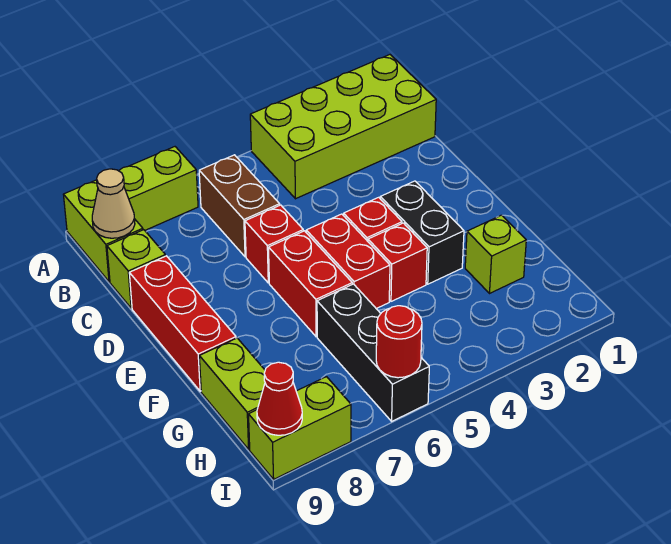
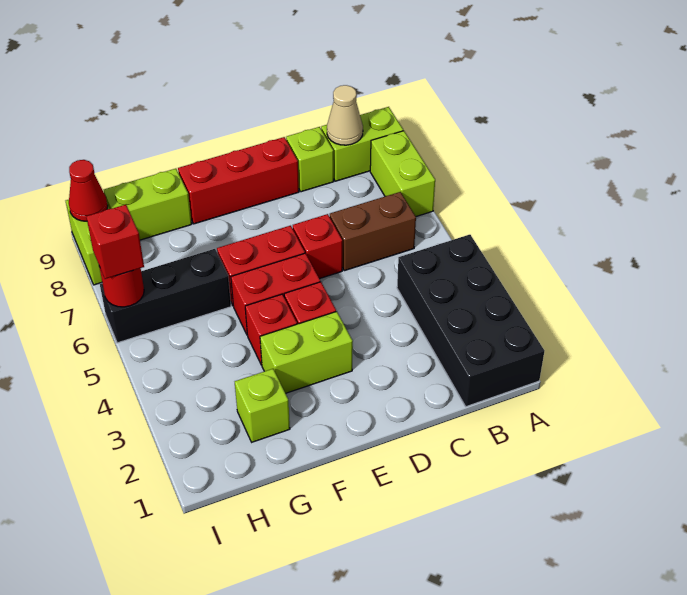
lime 2x4 brick [250,55,436,199] -> black 2x4 brick [397,235,544,407]
black 1x2 brick [380,181,464,284] -> lime 1x2 brick [260,312,353,393]
none -> red 1x1 brick [86,205,144,279]

